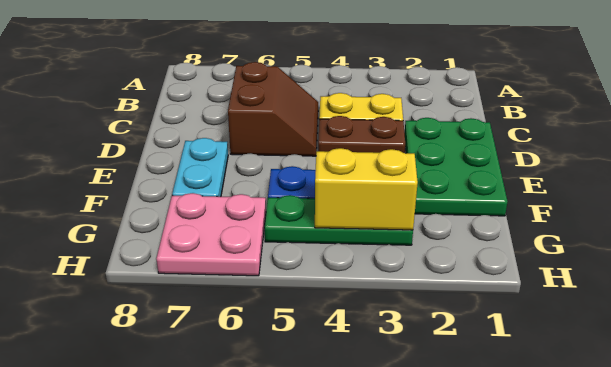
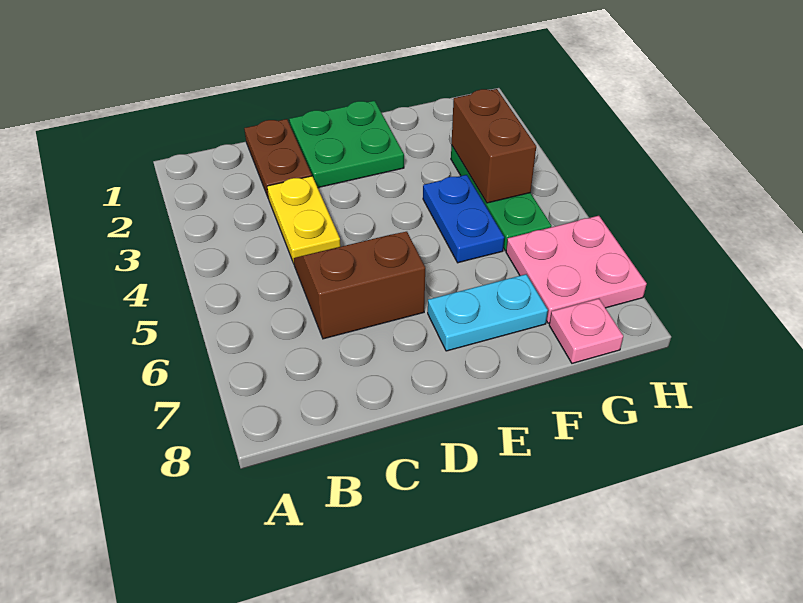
green 2x3 plate [405,118,508,216] -> green 2x2 plate [289,101,404,188]
brown 1x2 plate [318,116,405,153] -> brown 1x2 plate moved to [244,119,312,199]
yellow 1x2 brick [315,148,418,230] -> brown 1x2 brick [451,89,536,203]
none -> pink 1x1 plate [549,299,623,363]

